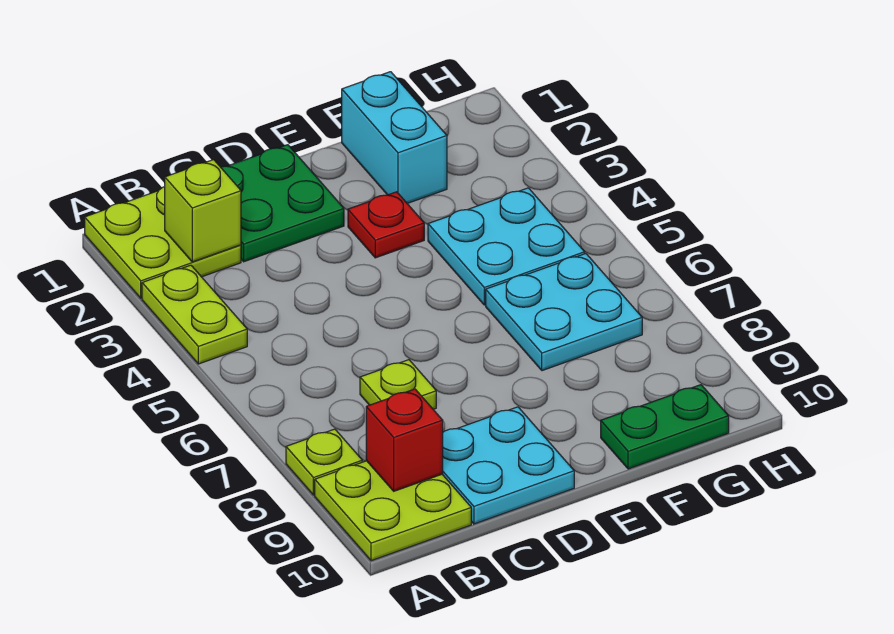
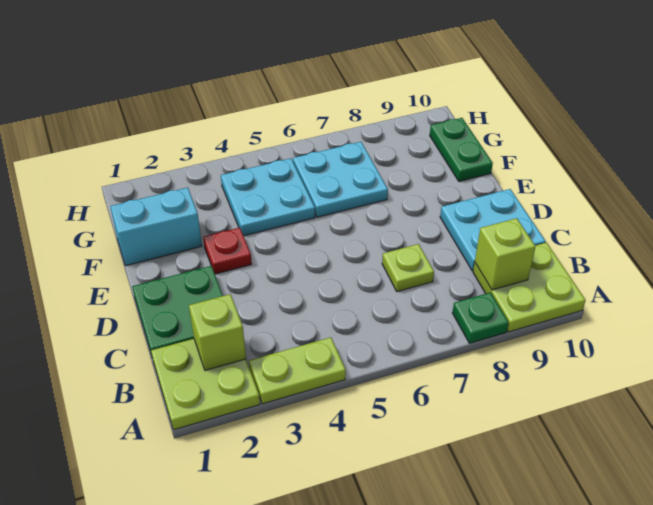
lime 1x1 plate [286,429,362,495] -> green 1x1 plate [452,292,509,343]
red 1x1 brick [366,389,443,491] -> lime 1x1 brick [475,218,536,290]

